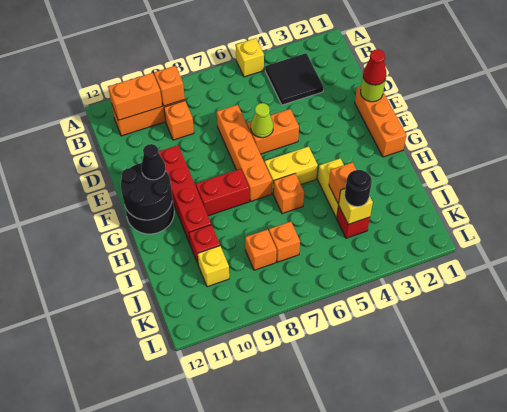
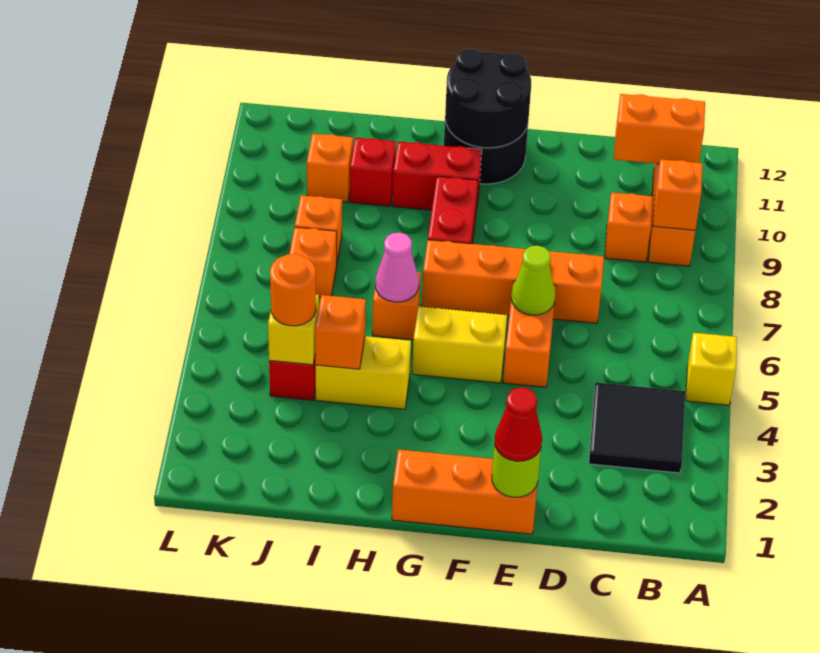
orange 1x2 brick [108,73,162,120] -> orange 1x2 brick turned to [614,94,705,164]
red 1x4 brick [159,145,211,244] -> red 1x2 brick [392,142,482,210]
black 1x1 cone [141,144,166,180] -> none
yellow 1x2 brick [265,146,318,193] -> yellow 1x2 brick turned to [412,306,507,383]
none -> pink 1x1 cone [375,232,419,302]
black 1x1 round brick [345,170,372,207] -> orange 1x1 round brick [270,254,316,326]
yellow 1x1 brick [198,246,229,287] -> orange 1x1 brick [307,134,353,202]

